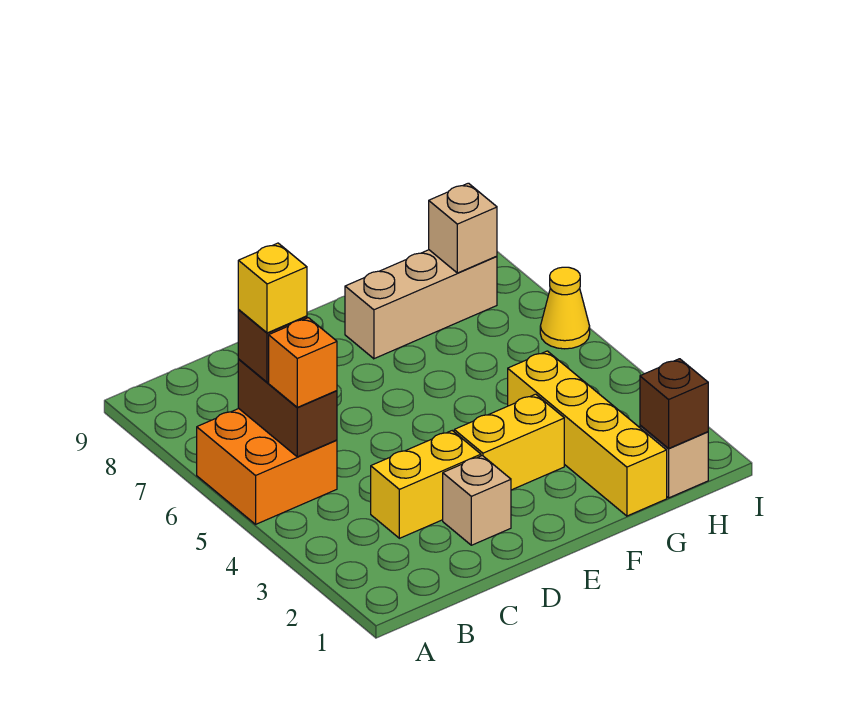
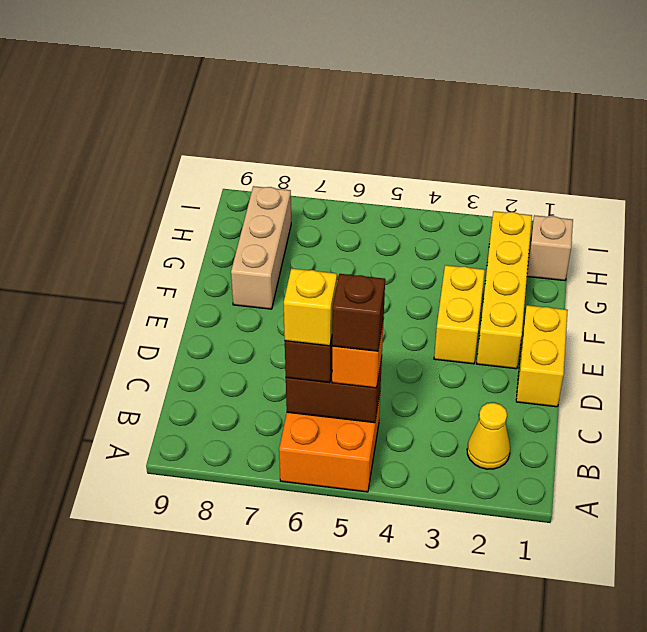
yellow 1x2 brick [371,431,481,538] -> yellow 1x2 brick moved to [516,305,568,407]
tan 1x1 brick [443,456,511,545] -> none
yellow 1x4 brick [508,351,667,516] -> yellow 1x4 brick turned to [476,211,532,369]
brown 1x1 brick [640,359,708,449] -> brown 1x1 brick moved to [332,274,385,351]
tan 1x1 brick [429,183,497,273] -> none
yellow 1x1 cone [540,267,590,349] -> yellow 1x1 cone moved to [467,403,510,469]

